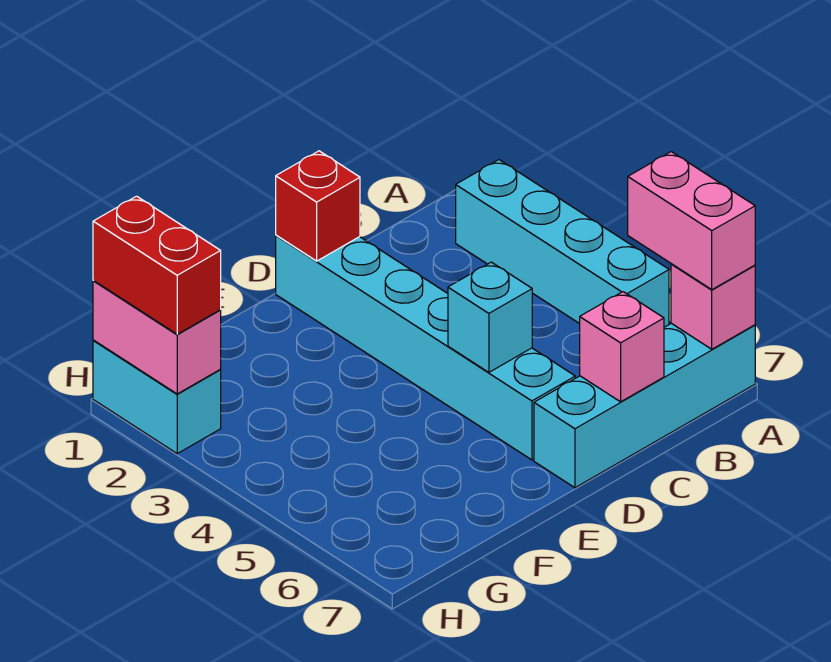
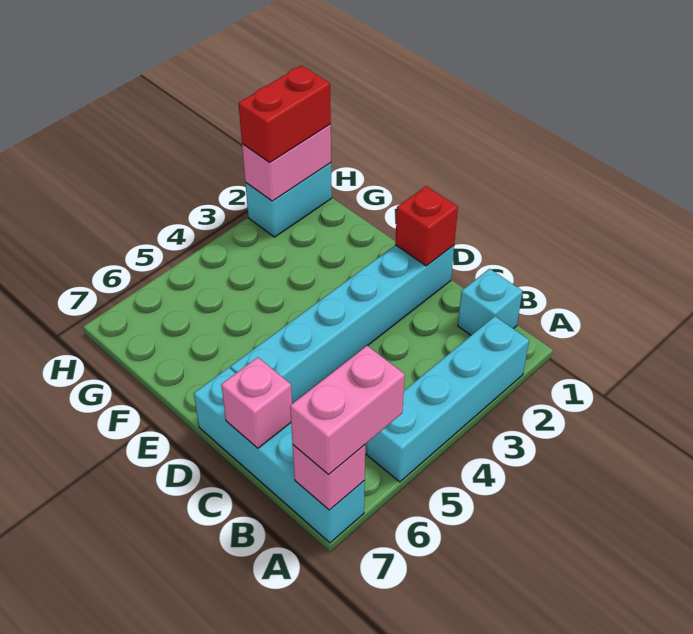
cyan 1x1 brick [448,262,532,372] -> cyan 1x1 brick moved to [458,269,522,335]

